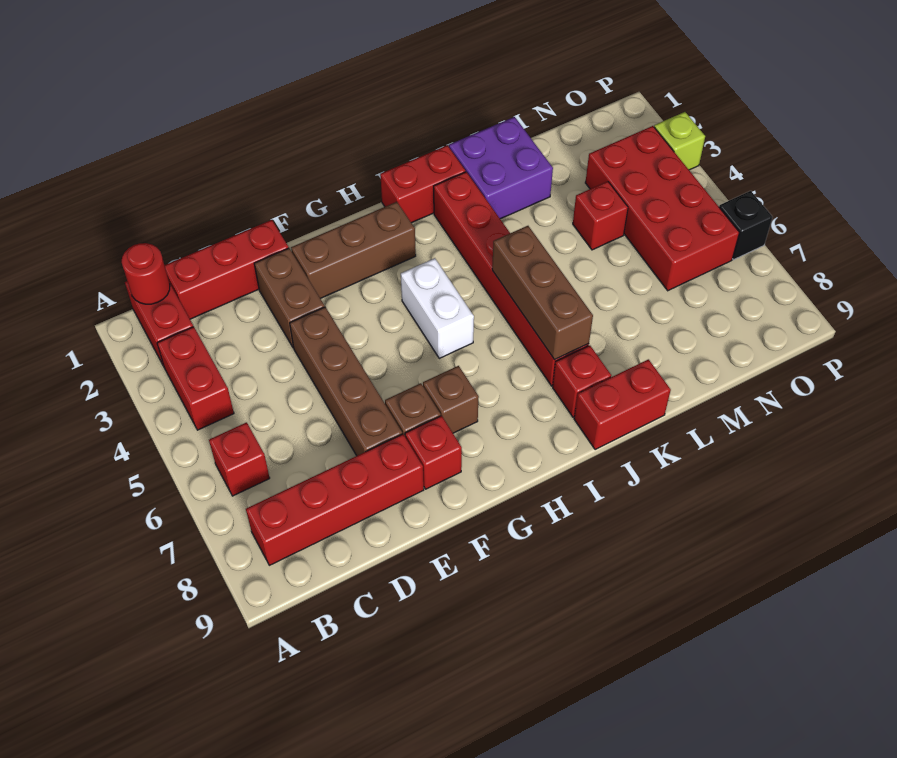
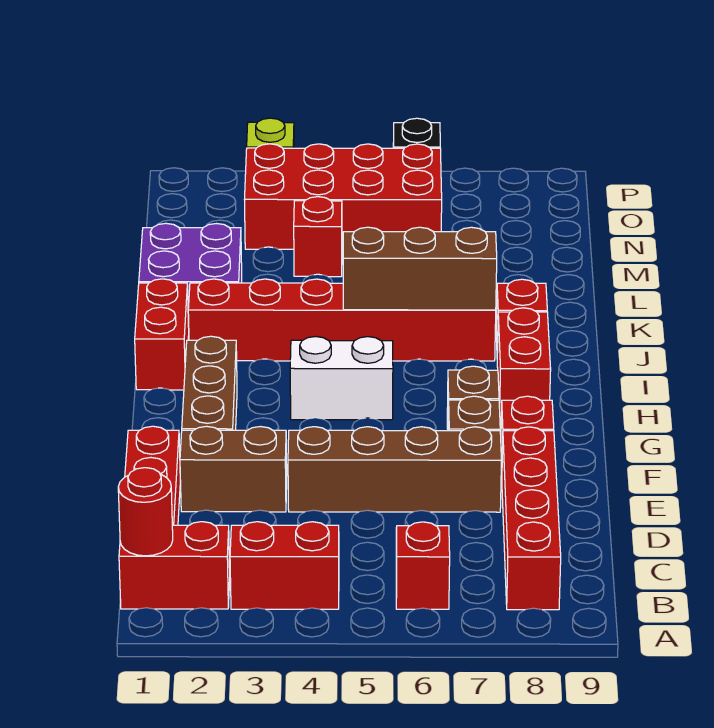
red 1x2 brick [574,359,671,450] -> red 1x2 brick moved to [497,308,551,420]

